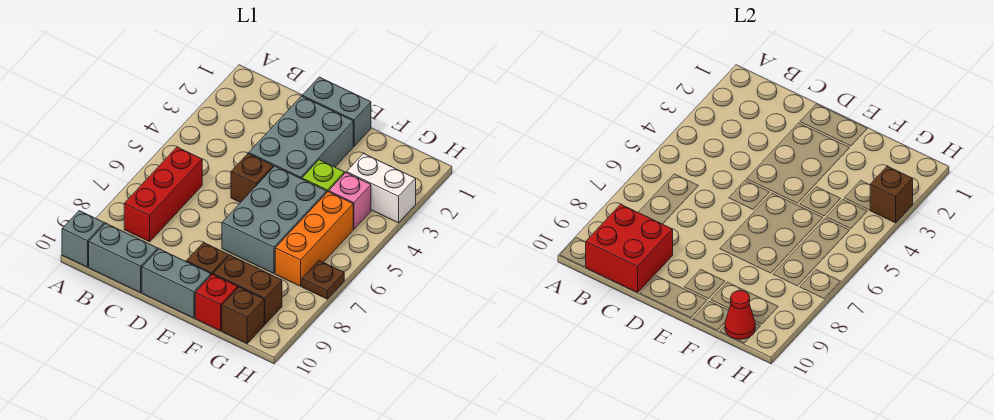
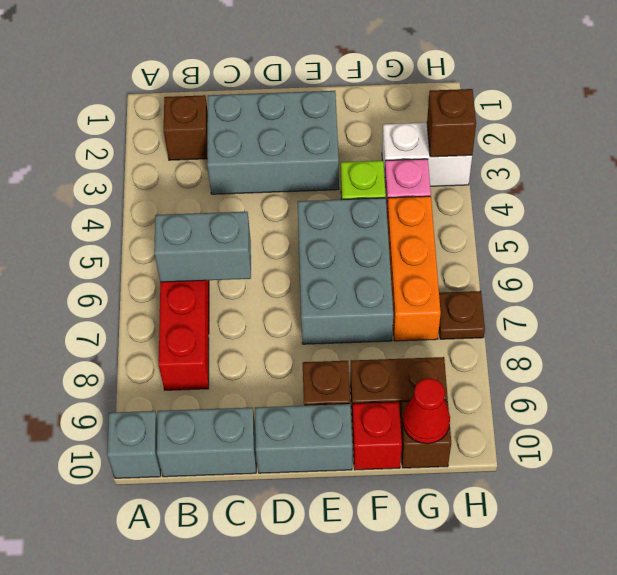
red 2x2 brick [585,204,673,293] -> none
grey 1x2 brick [302,77,371,146] -> grey 1x2 brick moved to [154,212,251,282]
grey 2x3 brick [249,96,353,179] -> grey 2x3 brick turned to [207,91,339,194]
brown 1x1 brick [231,154,273,203] -> brown 1x1 brick moved to [164,95,208,160]

